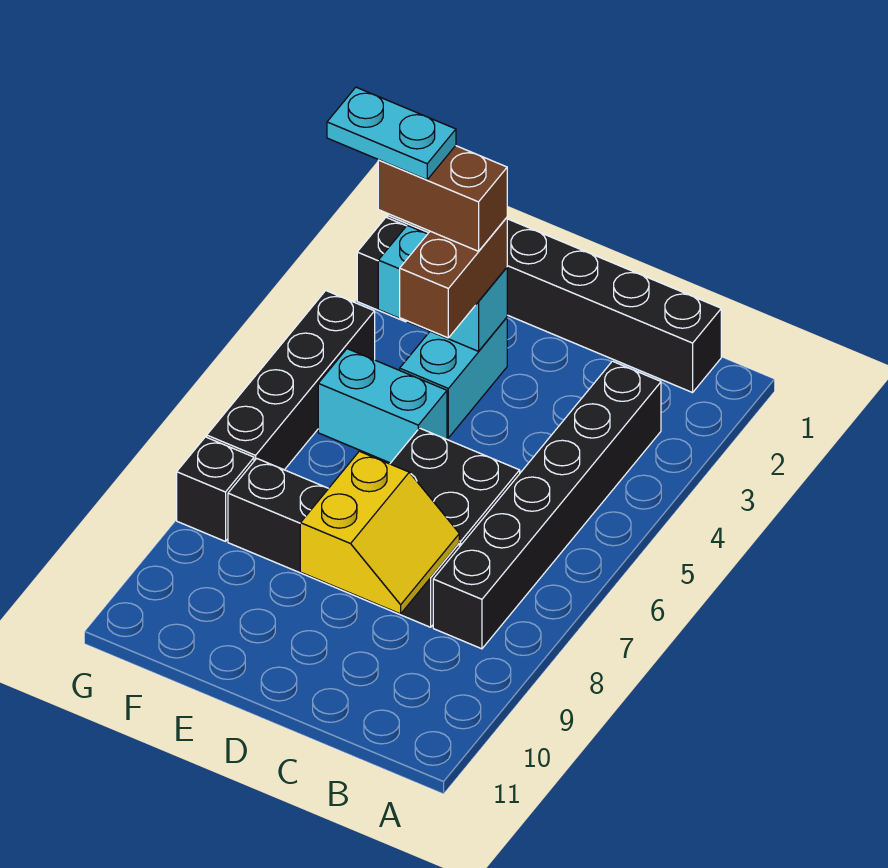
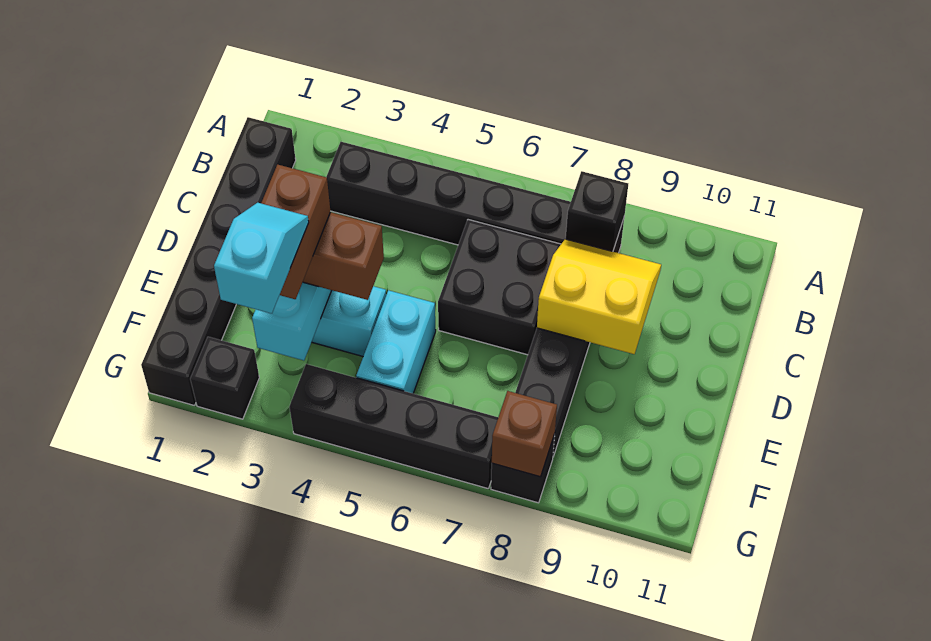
none -> black 1x1 brick [566,171,628,251]
cyan 1x2 plate [327,87,456,180] -> cyan 1x2 slope [214,203,309,314]
none -> brown 1x1 brick [492,391,557,477]

